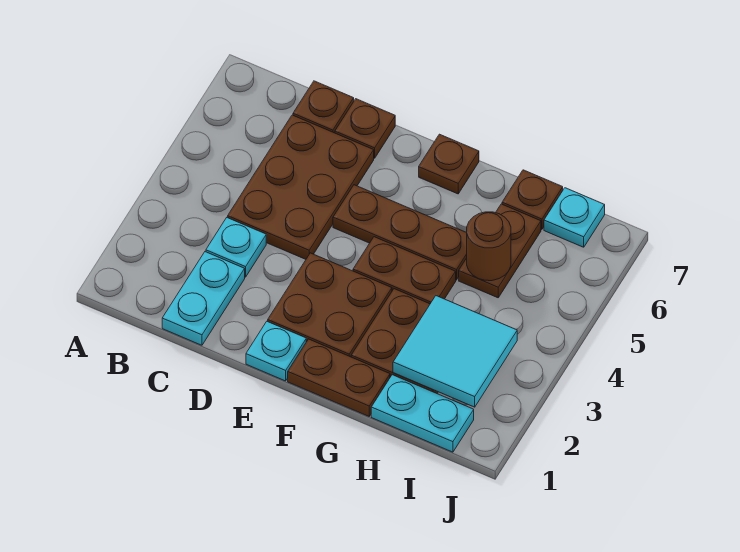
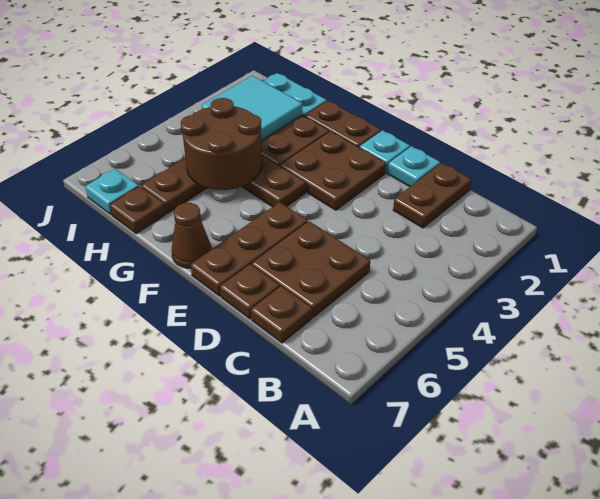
cyan 1x2 plate [162,252,245,345] -> brown 1x2 plate [393,163,471,228]
cyan 1x1 plate [206,218,266,277] -> cyan 1x1 plate moved to [388,146,440,187]
brown 2x3 plate [228,115,374,259] -> brown 2x2 plate [252,221,370,317]
brown 1x3 plate [333,185,467,280] -> brown 1x3 plate turned to [190,202,308,296]
brown 1x1 plate [419,134,479,194] -> brown 1x1 cone [171,203,212,268]
brown 1x1 round brick [467,212,511,281] -> brown 2x2 round brick [181,98,262,190]

